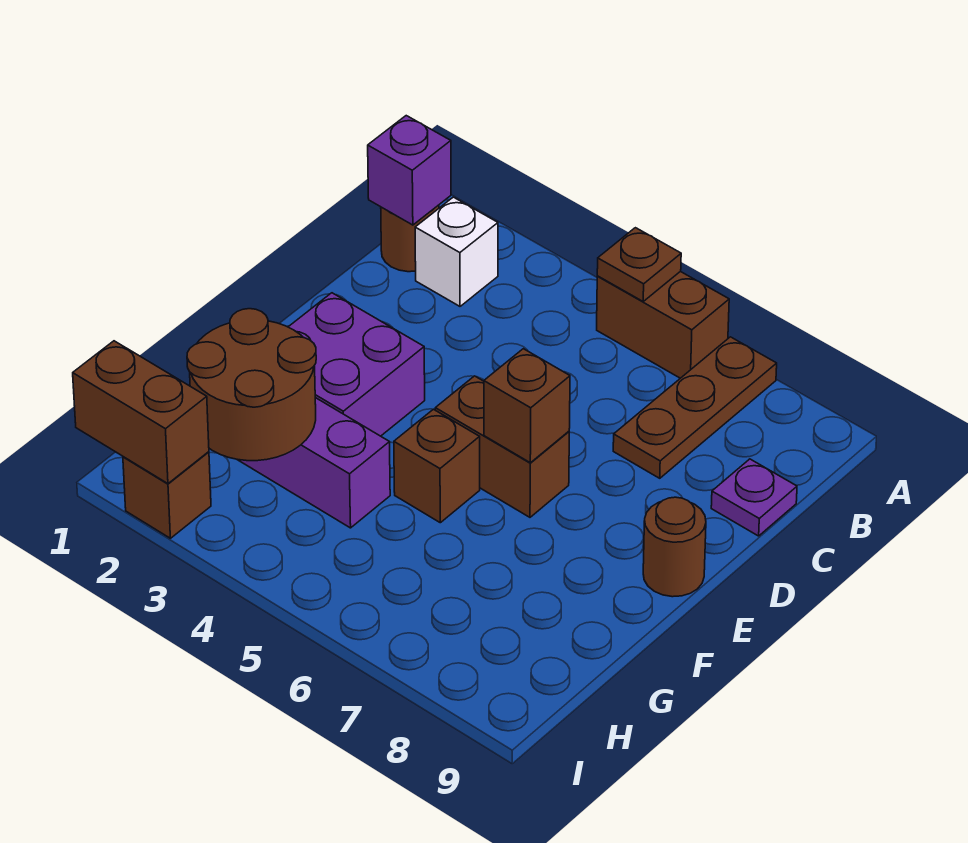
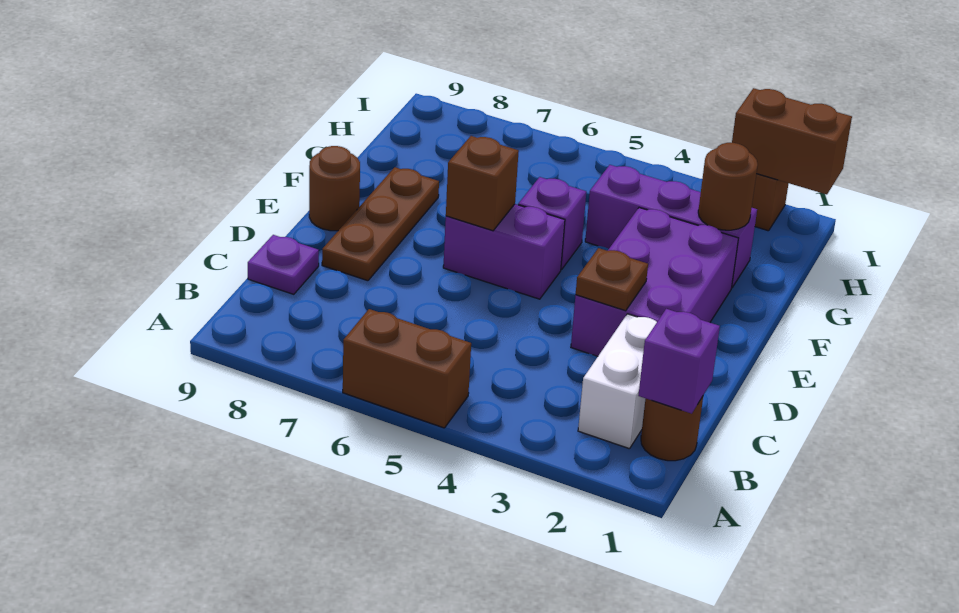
brown 1x1 plate [597,228,681,301] -> brown 1x1 plate moved to [576,248,648,311]
brown 1x3 plate [613,337,777,478] -> brown 1x3 plate moved to [322,167,439,281]
white 1x1 brick [415,197,498,306] -> white 1x2 brick [578,314,657,449]
purple 2x2 brick [289,293,425,436] -> purple 2x3 brick [571,208,738,356]
brown 1x2 brick [435,376,569,517] -> purple 1x2 brick [443,204,565,299]
brown 1x1 brick [394,409,480,523] -> purple 1x1 brick [518,177,586,270]
brown 2x2 round brick [187,309,316,461] -> brown 1x1 round brick [698,143,758,230]

